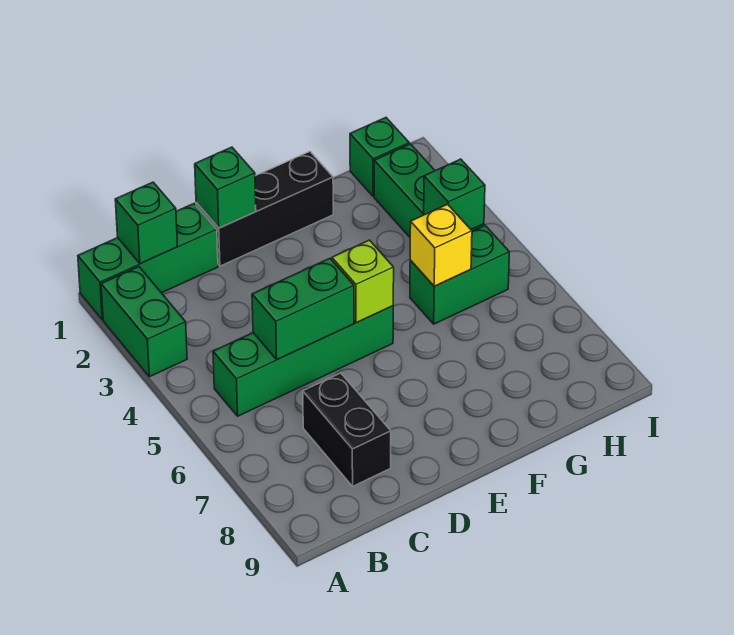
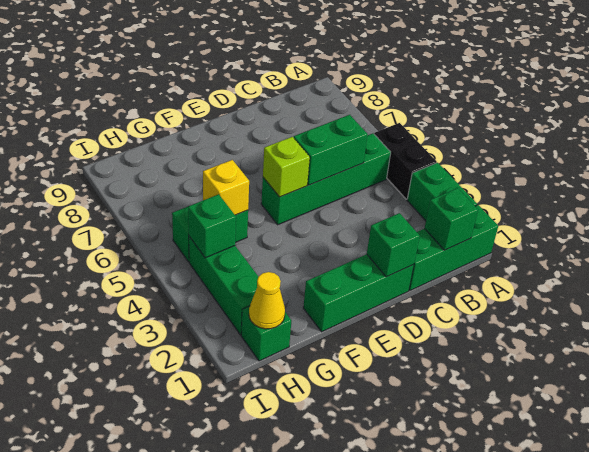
black 1x2 brick [303,373,391,486] -> black 1x2 brick moved to [374,123,437,199]
black 1x3 brick [196,152,333,266] -> green 1x3 brick [303,254,414,332]
none -> yellow 1x1 cone [249,272,285,329]

